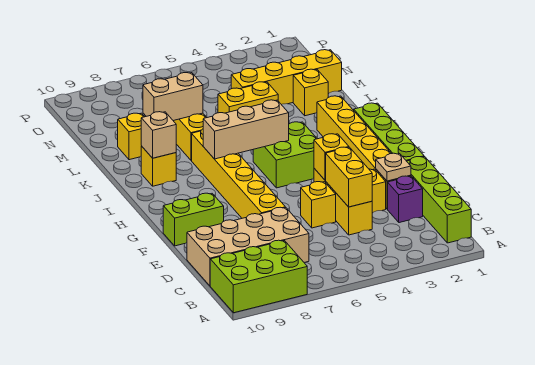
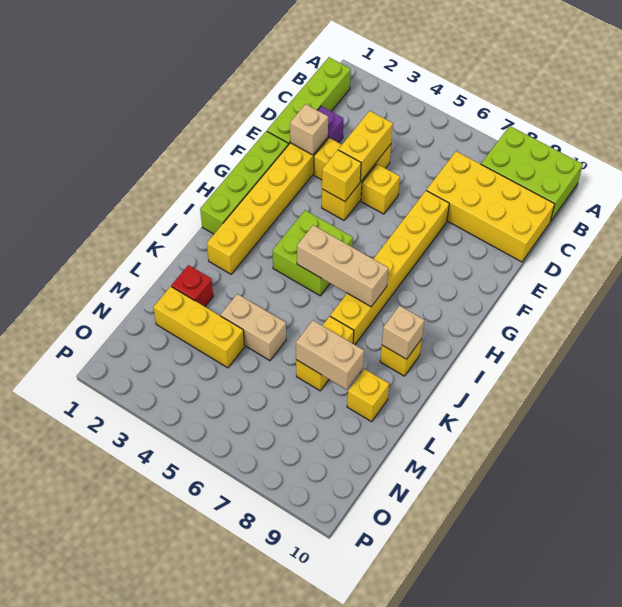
tan 2x4 brick [187,207,309,286] -> yellow 2x4 brick [426,151,554,262]
tan 1x1 plate [376,153,411,181] -> tan 1x1 brick [290,104,328,155]
lime 1x2 brick [163,193,224,246] -> none
yellow 1x1 brick [293,69,328,116] -> red 1x1 brick [171,265,213,307]
yellow 1x2 brick [218,82,278,113] -> tan 1x2 brick [221,294,286,361]
yellow 1x4 brick [231,50,342,105] -> yellow 1x3 brick [153,286,245,368]

